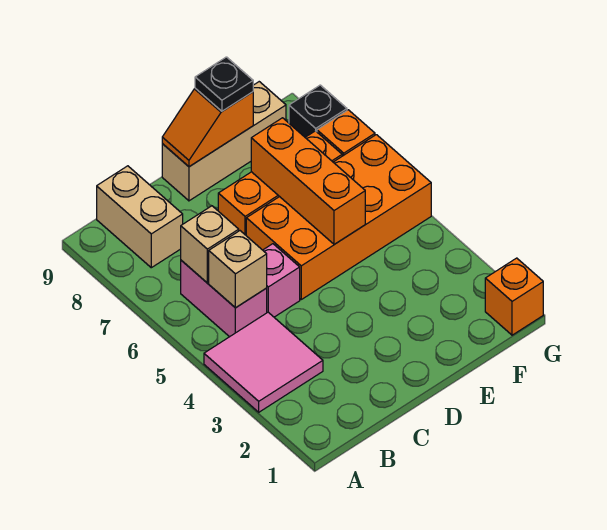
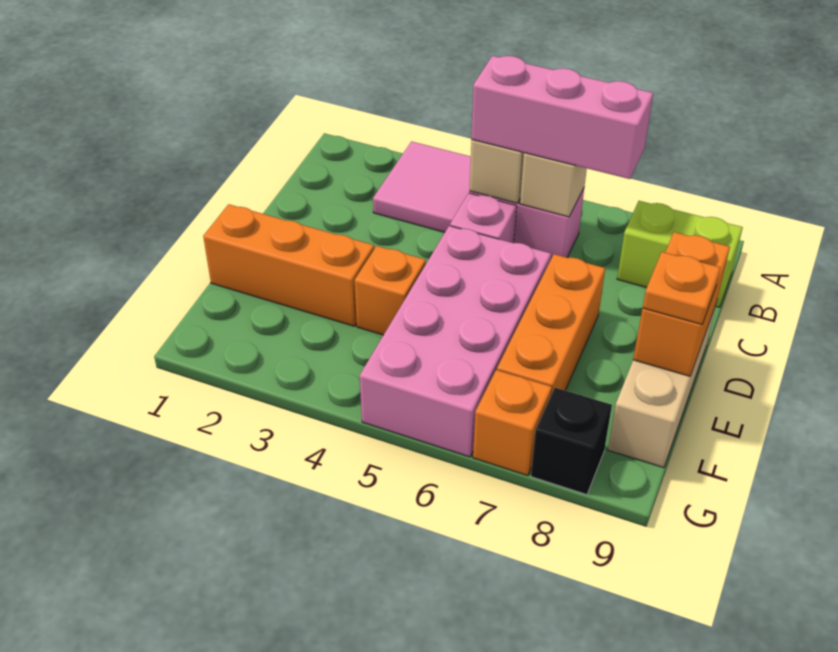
none -> pink 1x3 brick [471,56,653,179]
tan 1x2 brick [97,166,183,268] -> lime 1x2 brick [617,201,743,307]
orange 2x4 brick [246,135,431,299] -> pink 2x4 brick [360,226,551,457]
orange 1x2 slope [162,88,253,166] -> orange 1x2 brick [633,232,730,376]
orange 1x3 brick [251,118,365,244] -> orange 1x3 brick moved to [203,204,374,326]
black 1x1 plate [195,57,253,111] -> orange 1x1 plate [643,252,720,324]
orange 1x1 brick [485,258,543,335] -> orange 1x1 brick moved to [355,246,426,335]

